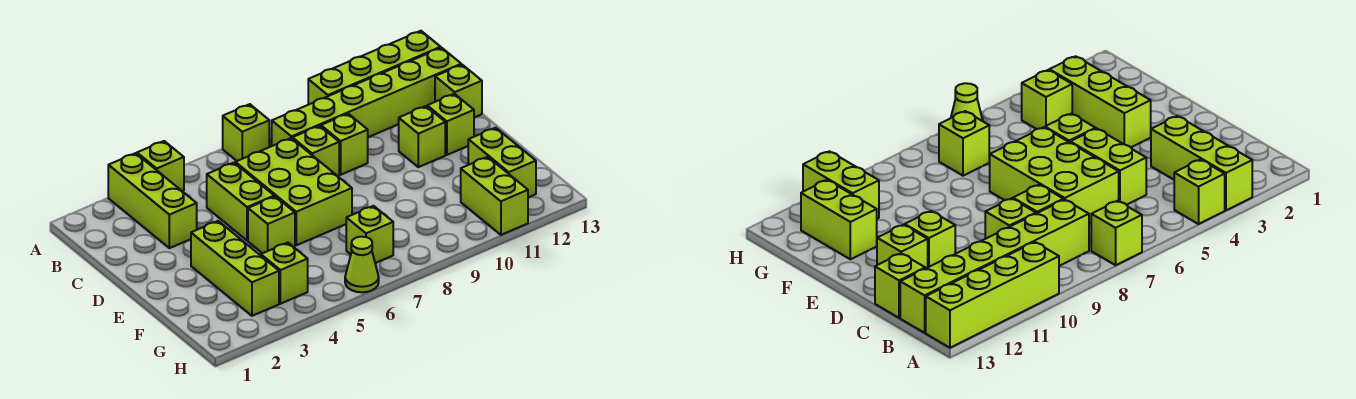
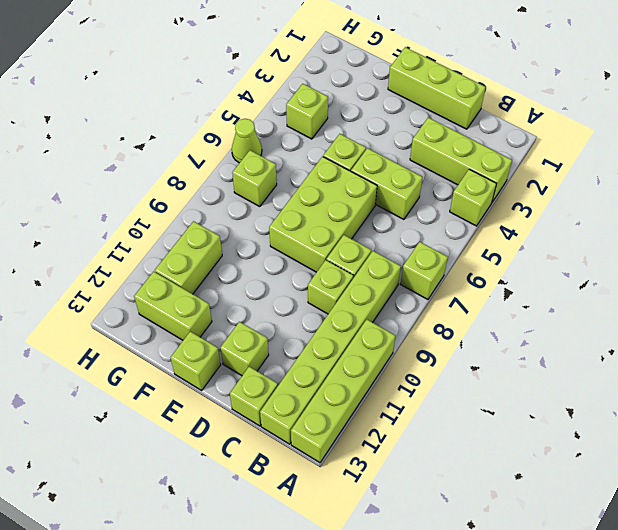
lime 2x3 brick [235,138,352,245] -> lime 2x3 brick turned to [269,157,377,272]
lime 1x1 brick [399,106,445,167] -> lime 1x1 brick moved to [171,332,221,390]
lime 1x3 brick [191,221,279,316] -> lime 1x3 brick moved to [388,47,486,129]
lime 1x2 brick [461,157,528,235] -> lime 1x2 brick turned to [155,221,222,294]

